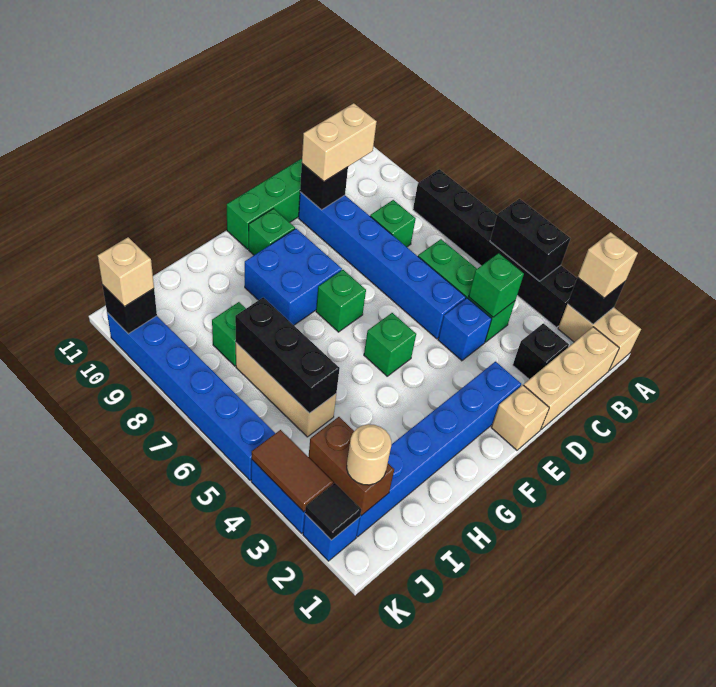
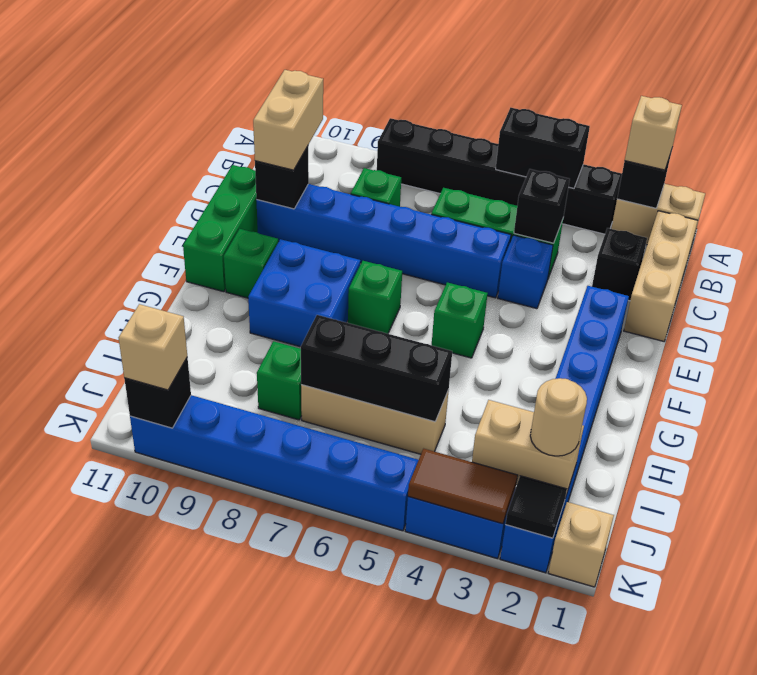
green 1x1 brick [468,253,524,317] -> black 1x1 brick [514,169,570,243]
tan 1x1 brick [491,385,549,450] -> tan 1x1 brick moved to [548,502,614,587]
brown 1x2 brick [309,417,394,516] -> tan 1x2 brick [472,400,584,495]

